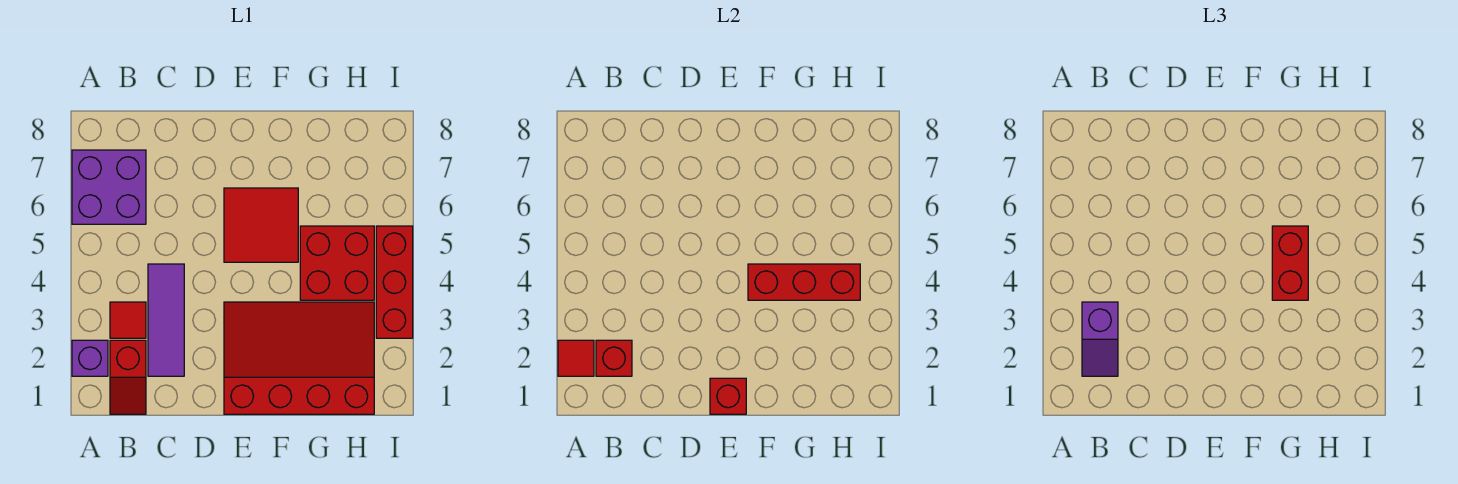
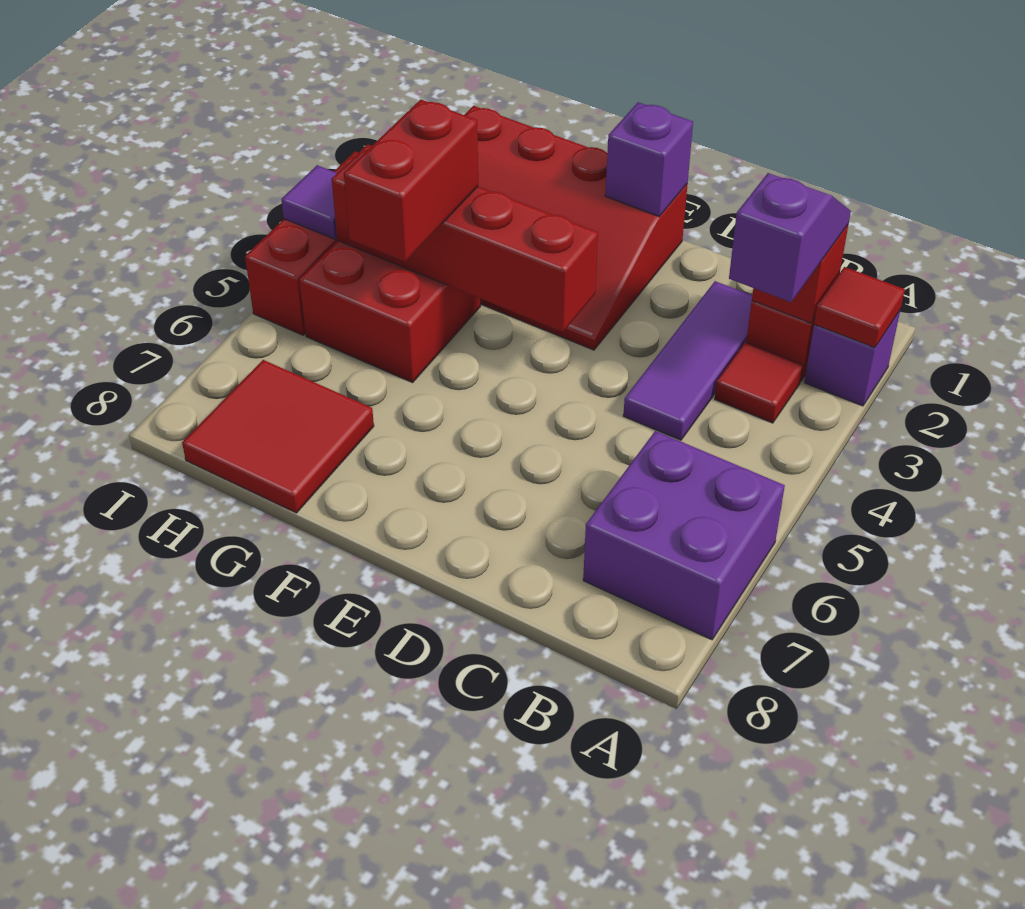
red 1x1 brick [710,378,746,414] -> purple 1x1 brick [605,102,693,216]
red 2x2 tile [224,188,298,262] -> red 2x2 tile moved to [182,360,374,513]
red 1x3 brick [748,264,860,300] -> red 1x4 brick [332,144,598,332]
none -> purple 1x1 tile [281,165,337,239]

